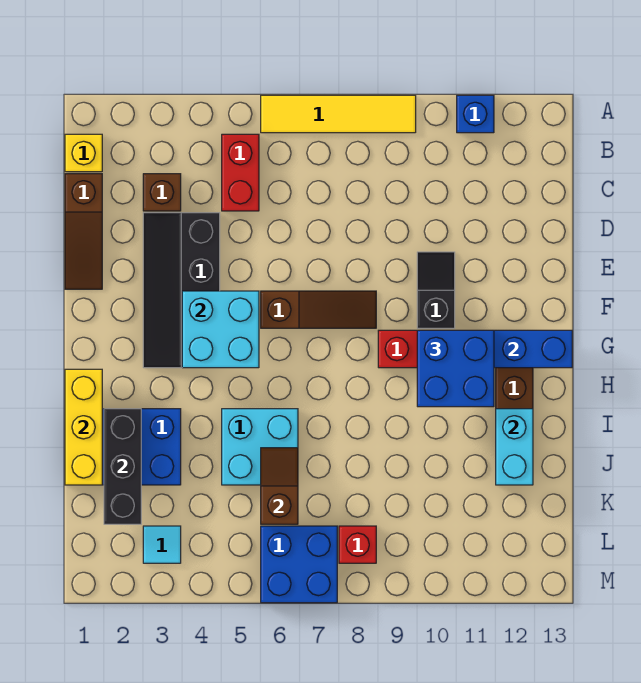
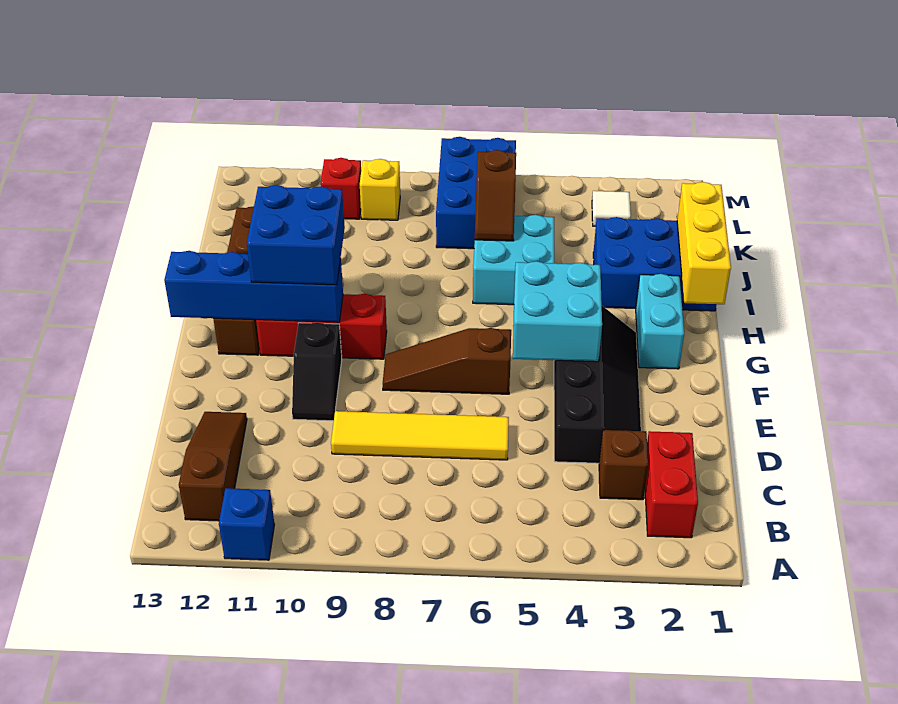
yellow 1x4 tile [261,95,416,133] -> yellow 1x4 tile moved to [331,411,509,460]
yellow 1x1 brick [65,134,102,172] -> yellow 1x1 brick moved to [360,159,400,220]
red 1x2 brick [222,134,259,211] -> red 1x2 brick moved to [645,431,698,538]
brown 1x3 slope [65,174,102,289] -> brown 1x3 slope moved to [179,412,247,521]
black 1x3 brick [104,409,141,524] -> none
cyan 1x2 brick [496,409,533,485] -> cyan 1x2 brick moved to [636,274,684,369]
cyan 1x1 tile [143,526,181,563] -> white 1x1 tile [592,191,631,226]
blue 2x2 brick [261,526,337,603] -> blue 2x3 brick [436,137,516,249]
red 1x1 brick [339,526,376,563] -> red 1x1 brick moved to [320,158,361,219]

